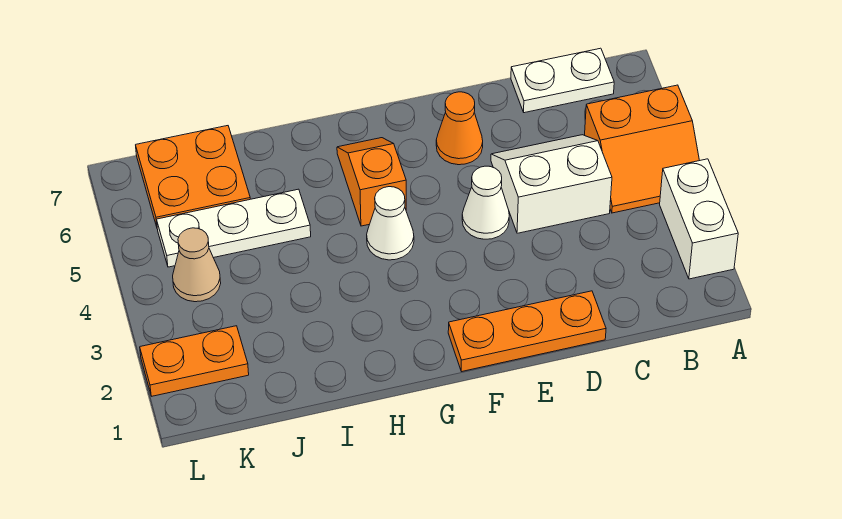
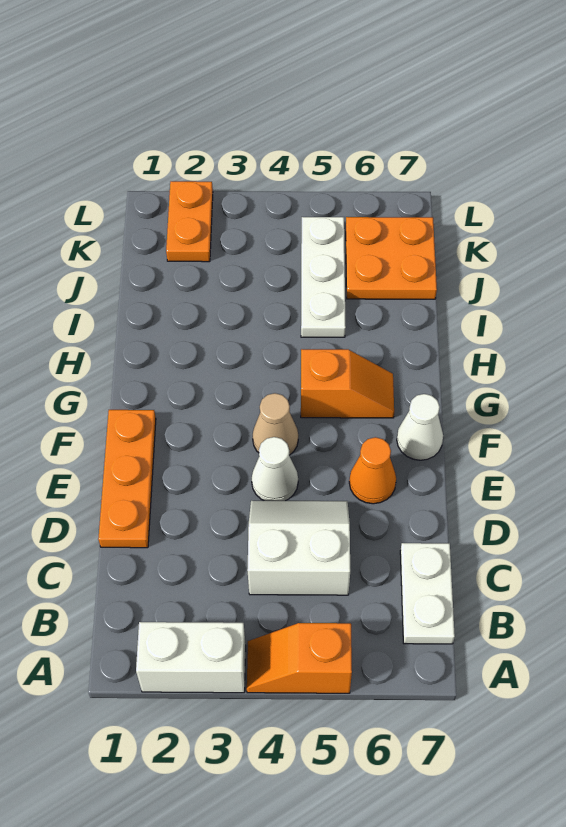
orange 2x2 slope [585,85,699,213] -> orange 1x2 slope [247,623,352,693]
white 2x2 slope [491,135,612,233] -> white 2x2 slope turned to [247,501,350,595]
white 1x1 cone [367,187,414,260] -> white 1x1 cone moved to [397,394,443,460]
tan 1x1 cone [173,228,221,302] -> tan 1x1 cone moved to [253,393,298,455]

